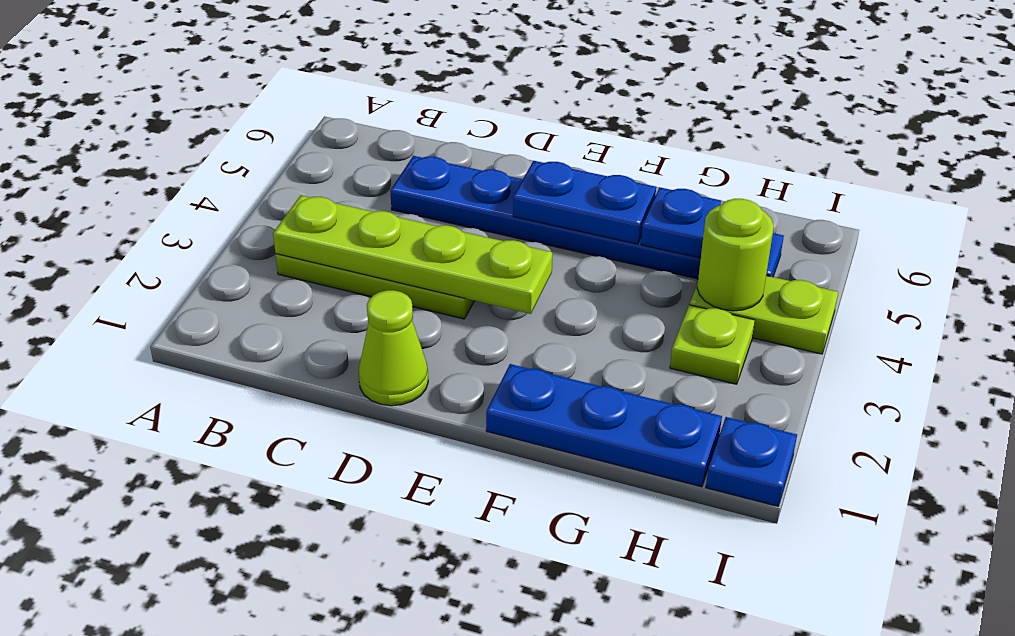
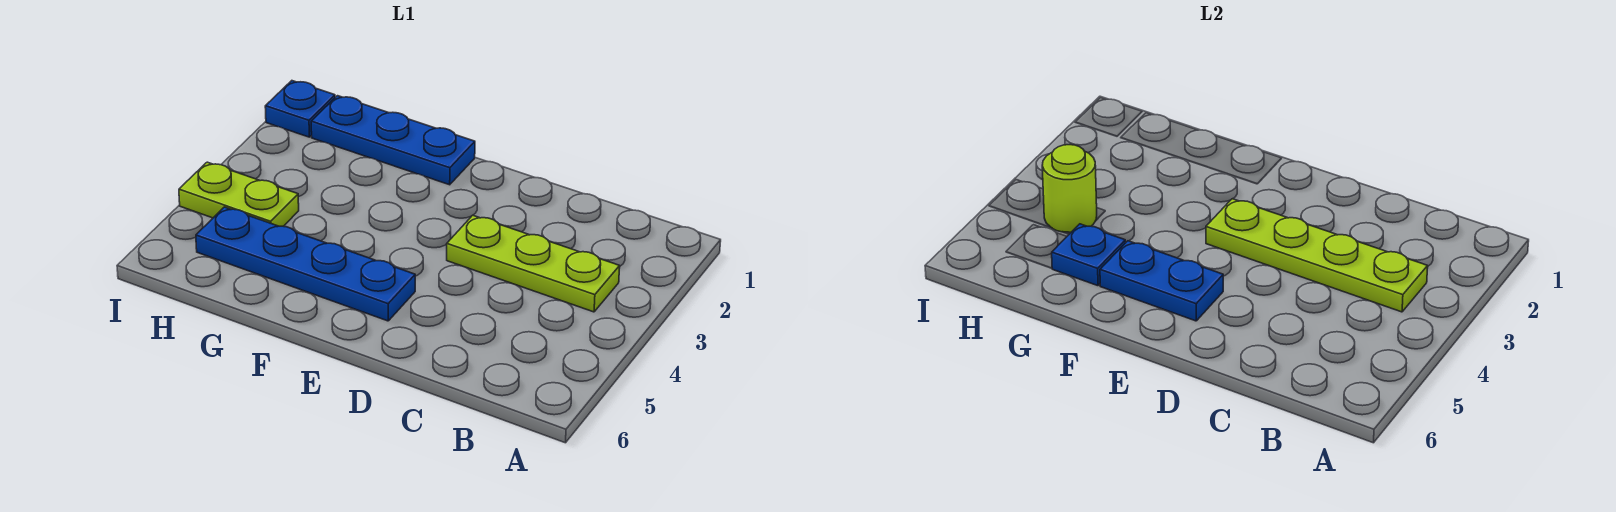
blue 1x6 plate [390,156,784,279] -> blue 1x4 plate [196,207,415,321]
lime 1x1 cone [359,290,428,406] -> none
lime 1x1 plate [670,305,755,384] -> none

